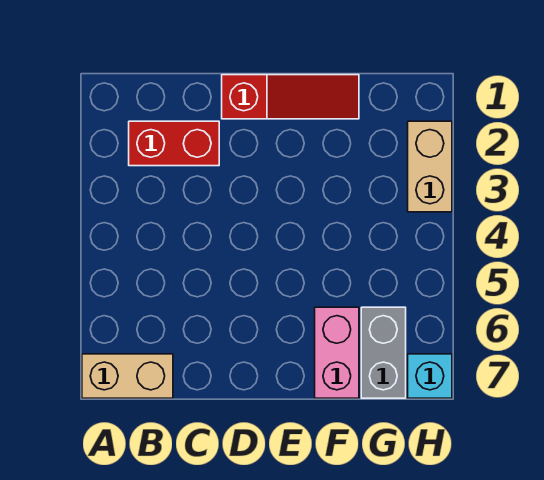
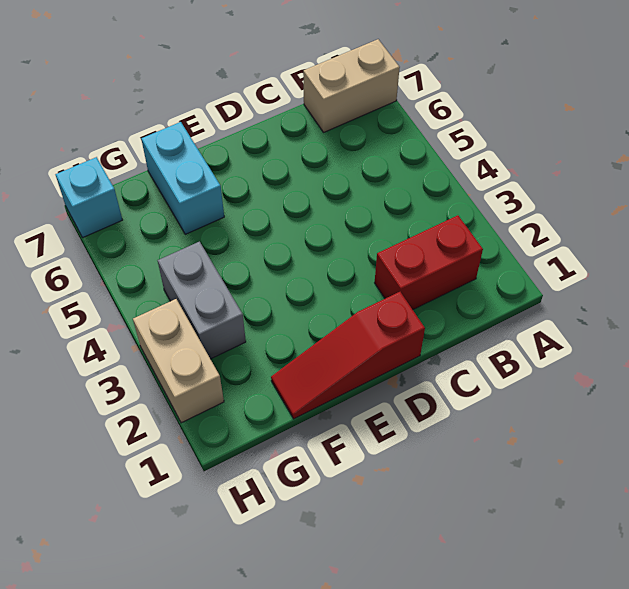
pink 1x2 brick [315,307,359,398] -> cyan 1x2 brick [141,122,224,234]
grey 1x2 brick [361,307,406,398] -> grey 1x2 brick moved to [158,242,246,359]

